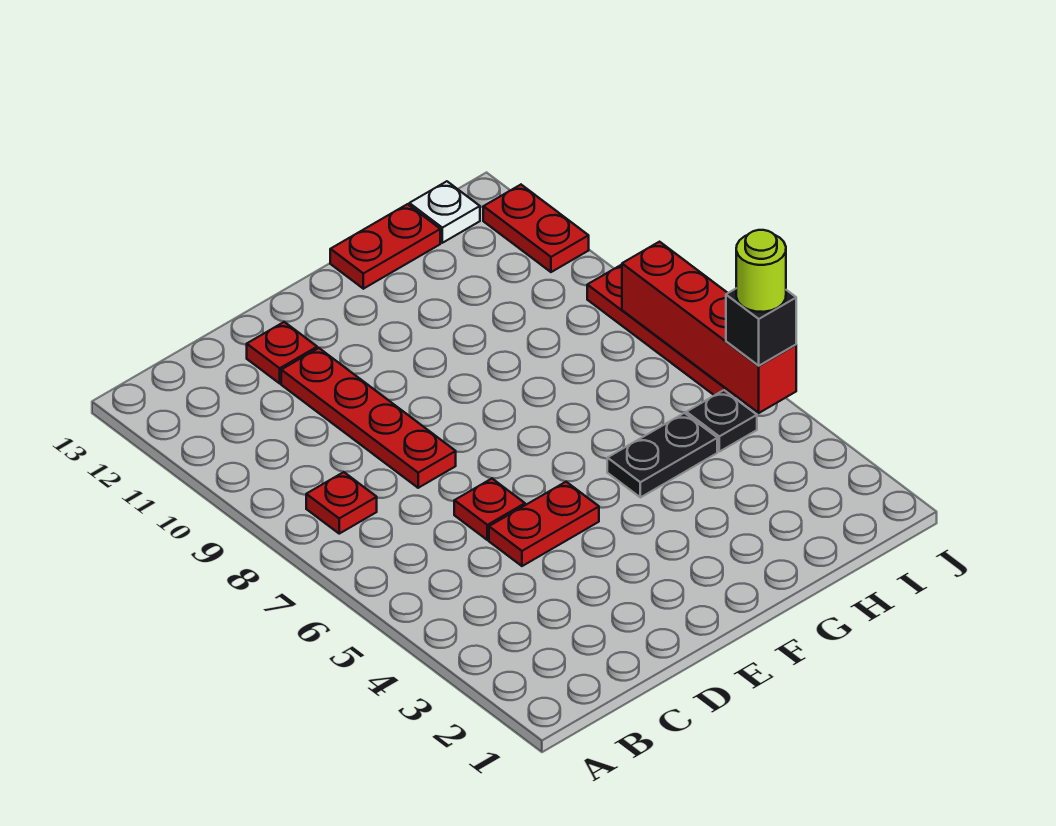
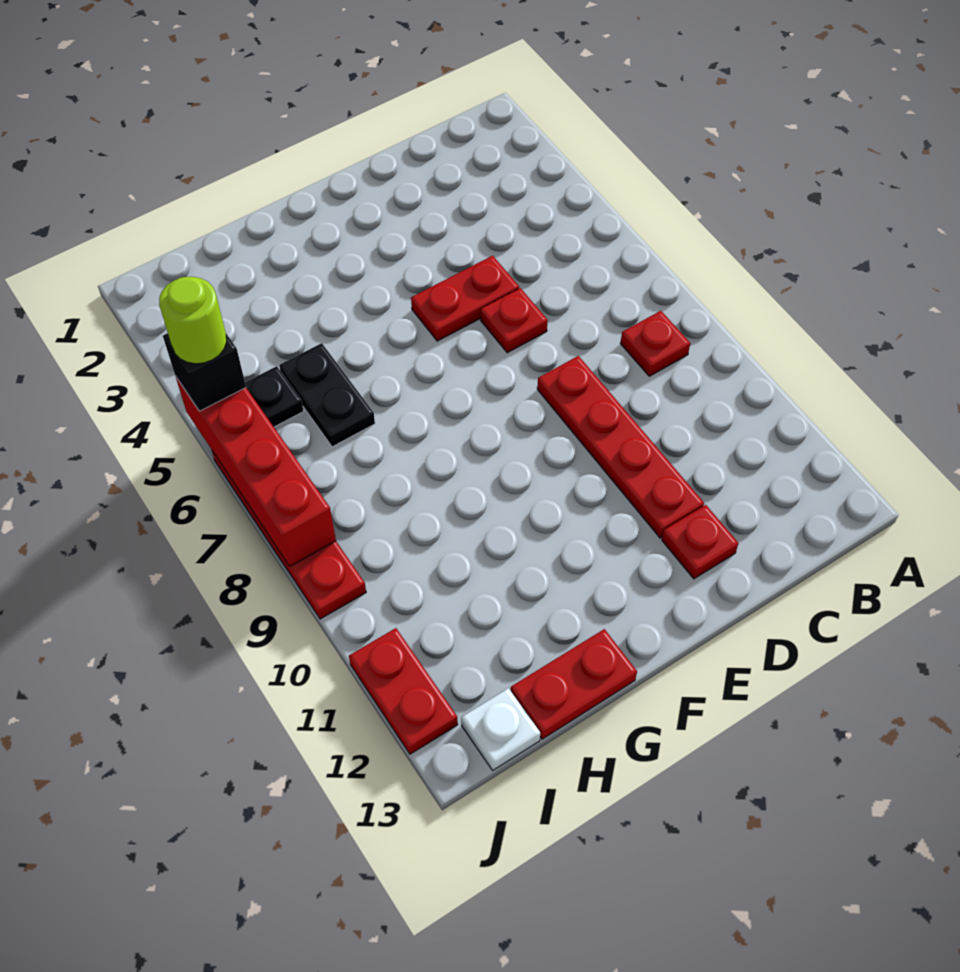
black 1x2 plate [607,413,717,497] -> black 1x2 plate turned to [279,343,375,447]

